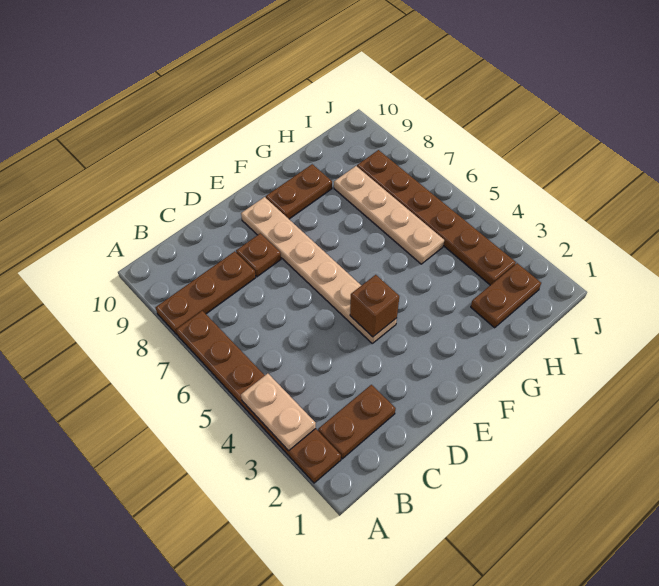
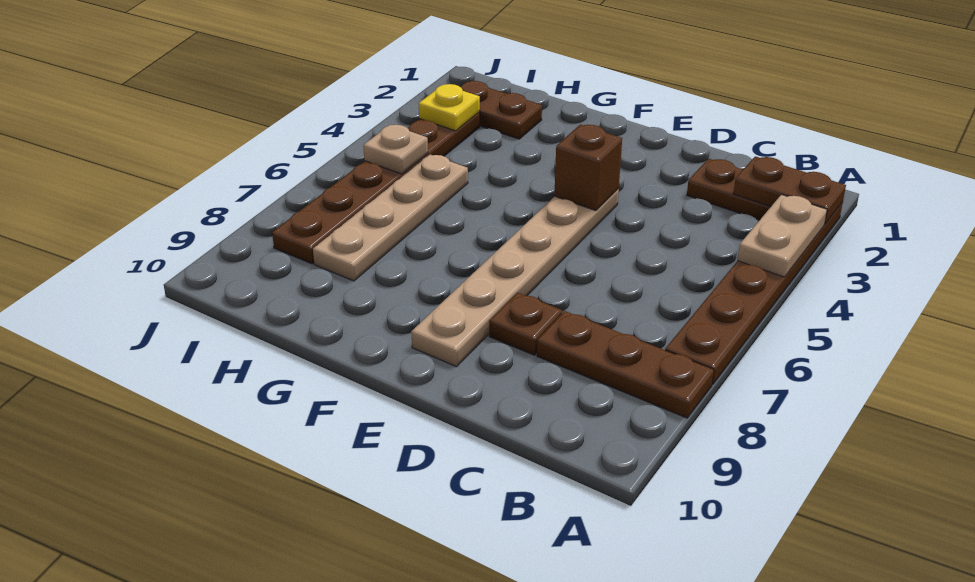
brown 1x2 plate [266,164,332,219] -> brown 1x2 plate moved to [733,156,846,224]
none -> yellow 1x1 plate [419,84,480,131]
none -> tan 1x1 plate [363,125,428,174]

